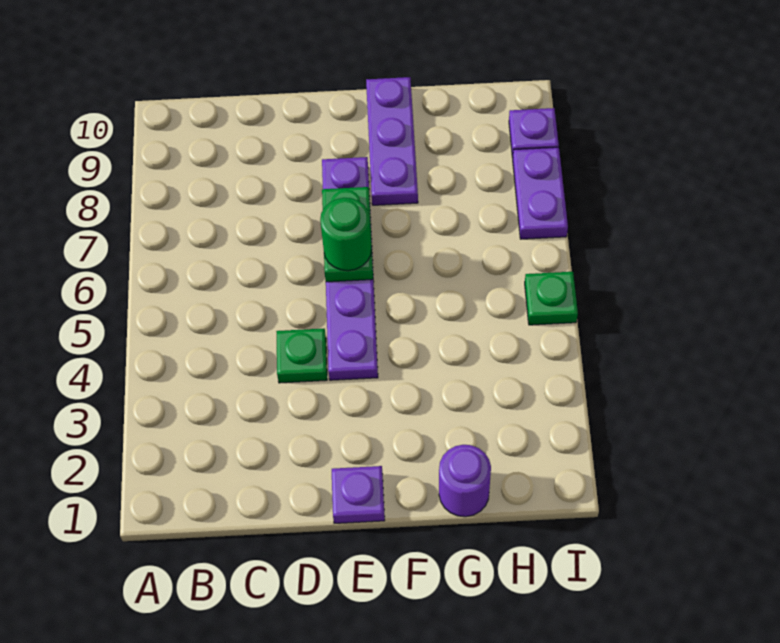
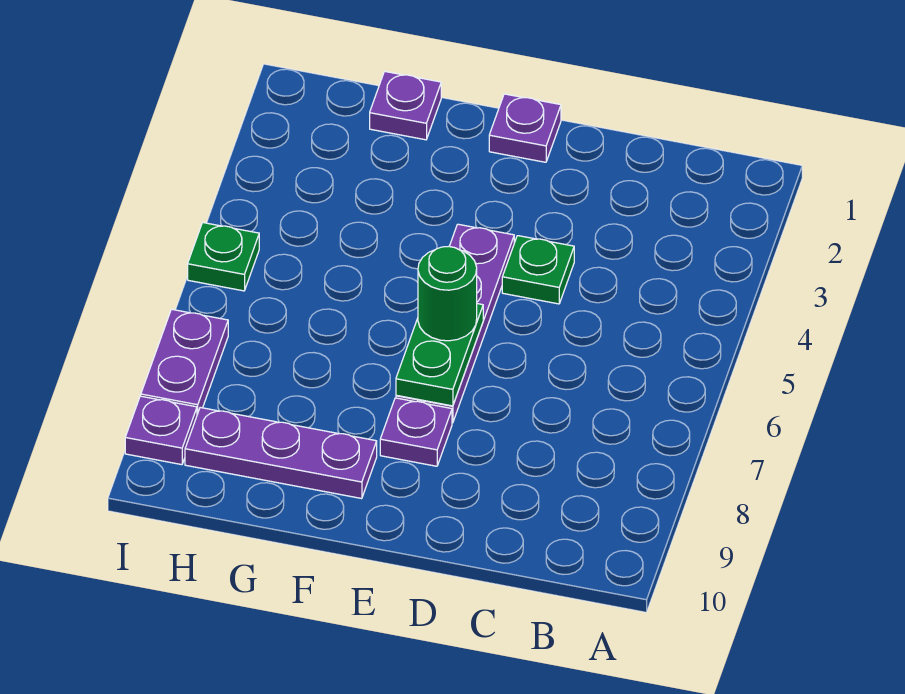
purple 1x3 plate [366,77,418,205] -> purple 1x3 plate turned to [185,408,377,499]
purple 1x1 round brick [439,445,491,517] -> purple 1x1 plate [370,71,441,140]

